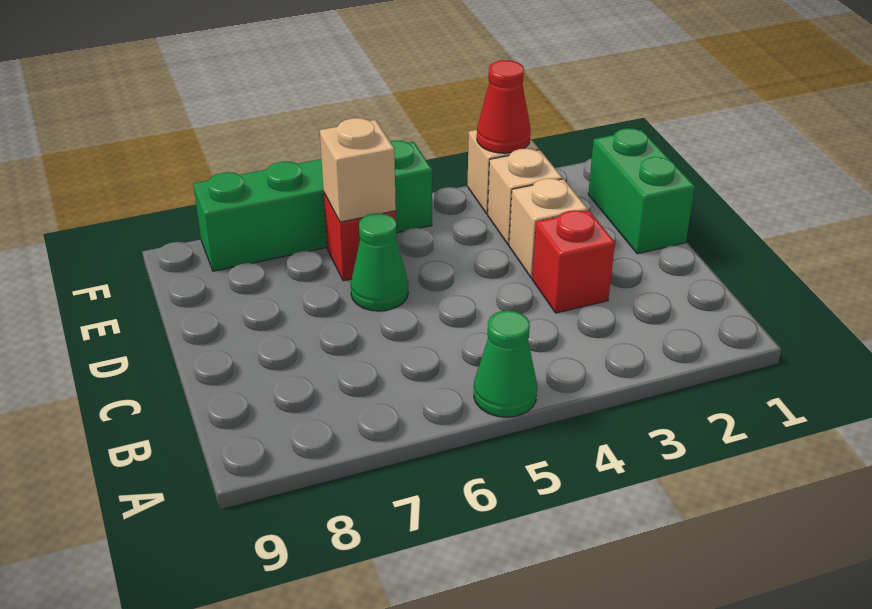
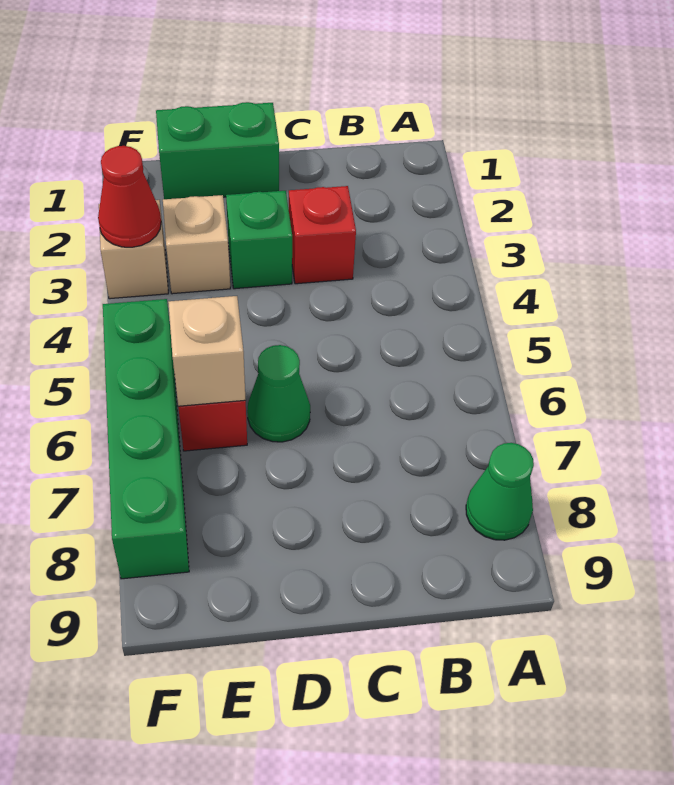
green 1x1 cone [474,311,537,417] -> green 1x1 cone moved to [466,443,534,540]
tan 1x1 brick [509,178,588,278] -> green 1x1 brick [226,191,292,289]

